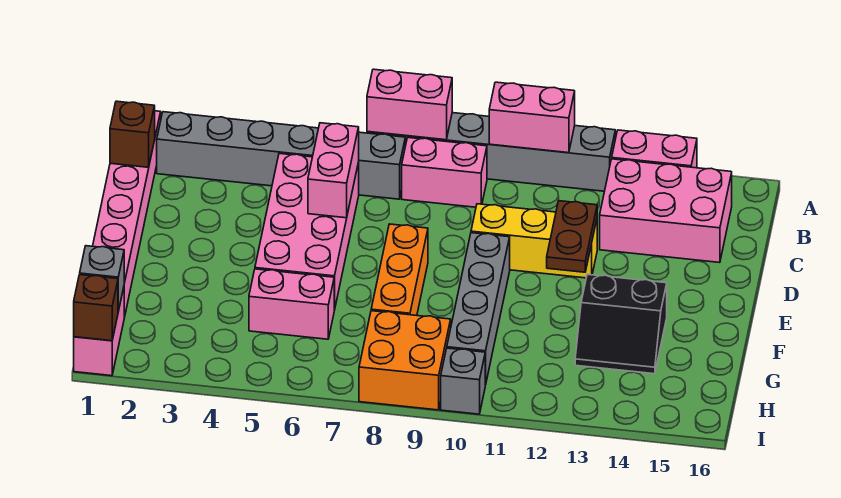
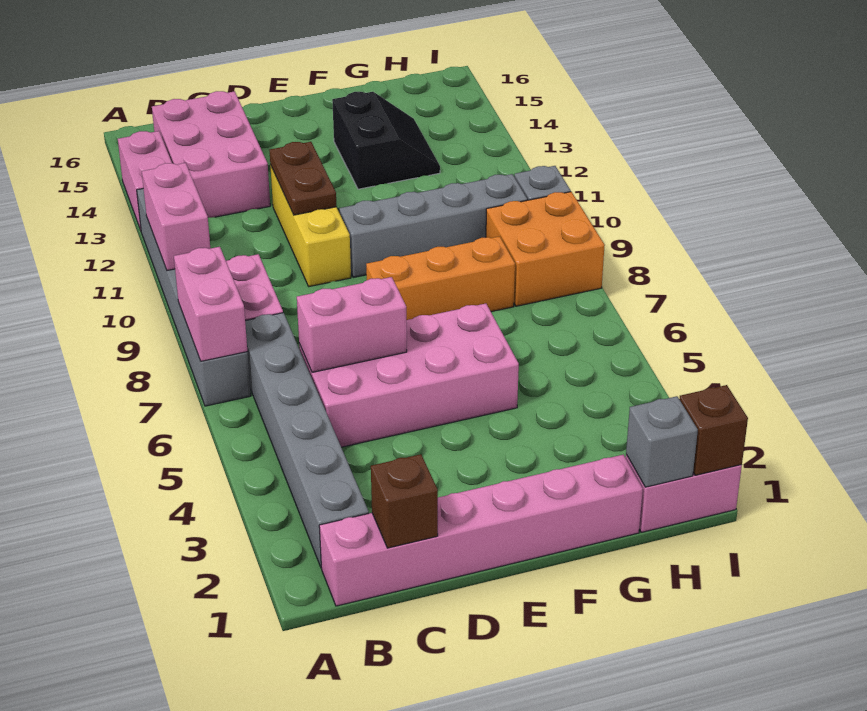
brown 1x2 plate [547,201,597,272] -> brown 1x2 plate turned to [269,142,337,215]
pink 1x2 brick [249,269,334,339] -> none

